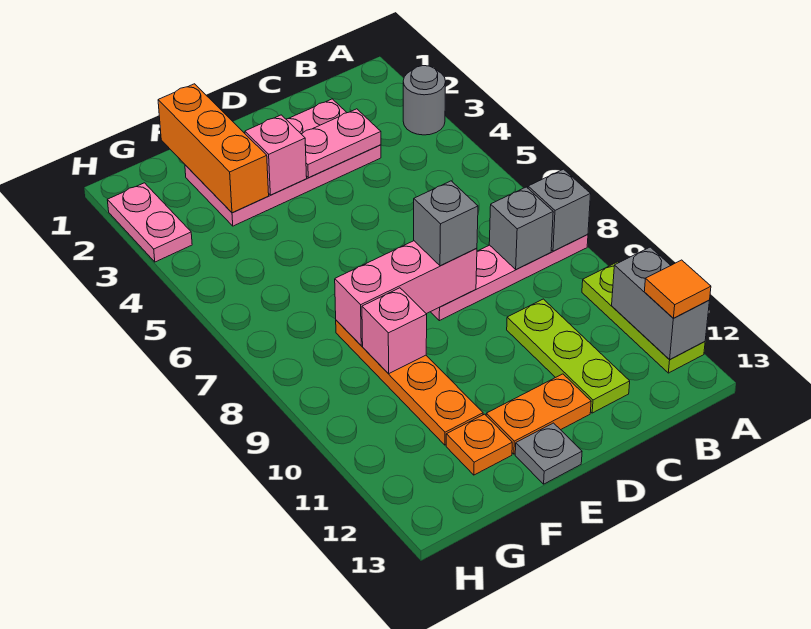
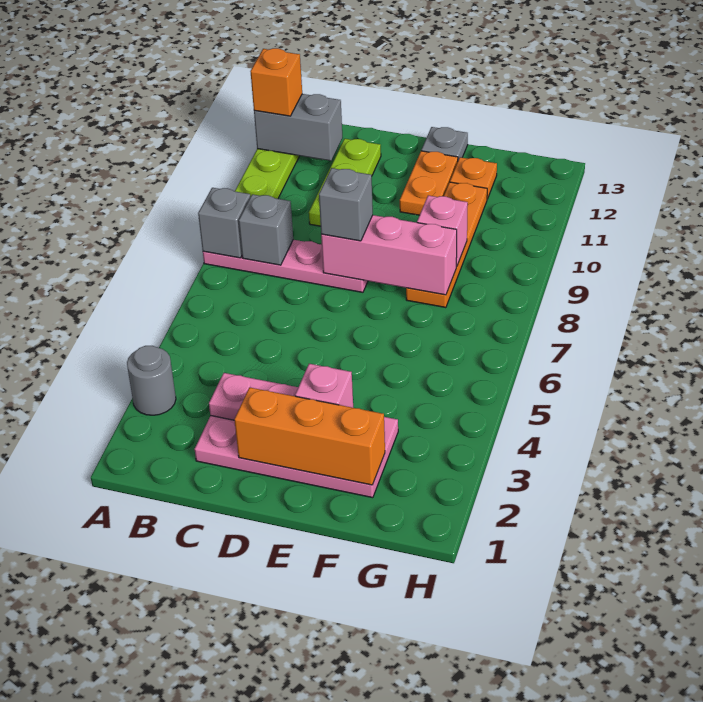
grey 1x2 brick [612,247,710,360] -> grey 1x2 brick turned to [254,94,342,161]
orange 1x1 tile [644,260,711,318] -> orange 1x1 brick [250,48,302,116]
orange 1x2 plate [486,374,591,454] -> orange 1x2 plate turned to [400,151,458,215]
orange 1x3 brick [158,84,269,213] -> orange 1x3 brick turned to [234,387,385,485]
pink 1x2 plate [107,183,192,262] -> none

